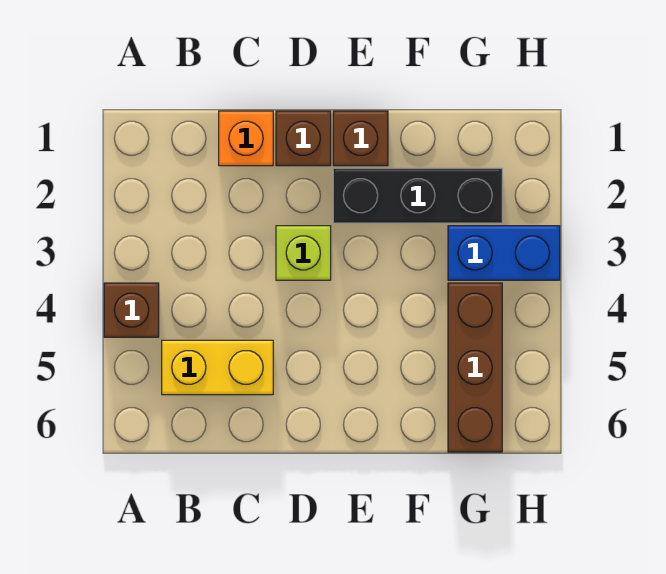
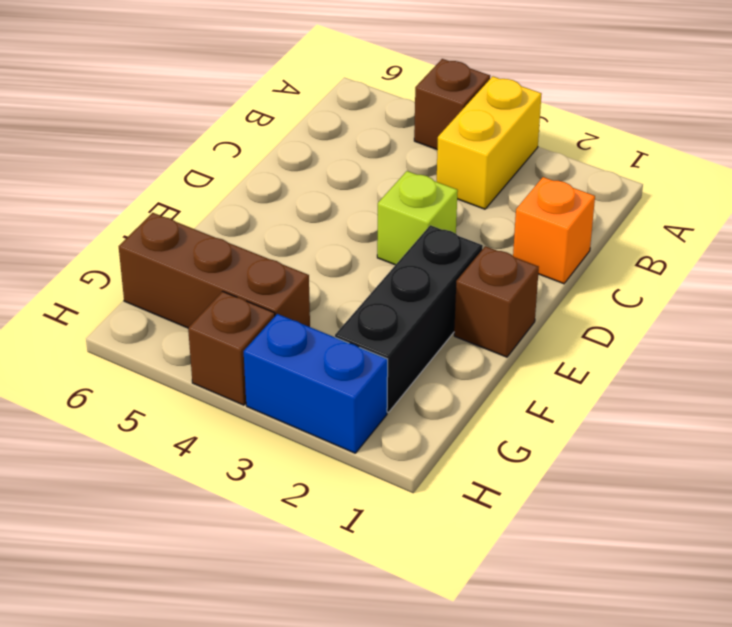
yellow 1x2 brick [162,340,273,395] -> yellow 1x2 brick moved to [437,76,542,209]
brown 1x1 brick [276,111,331,166] -> brown 1x1 brick moved to [188,291,275,405]
blue 1x2 brick [448,226,560,280] -> blue 1x2 brick turned to [244,314,388,453]

